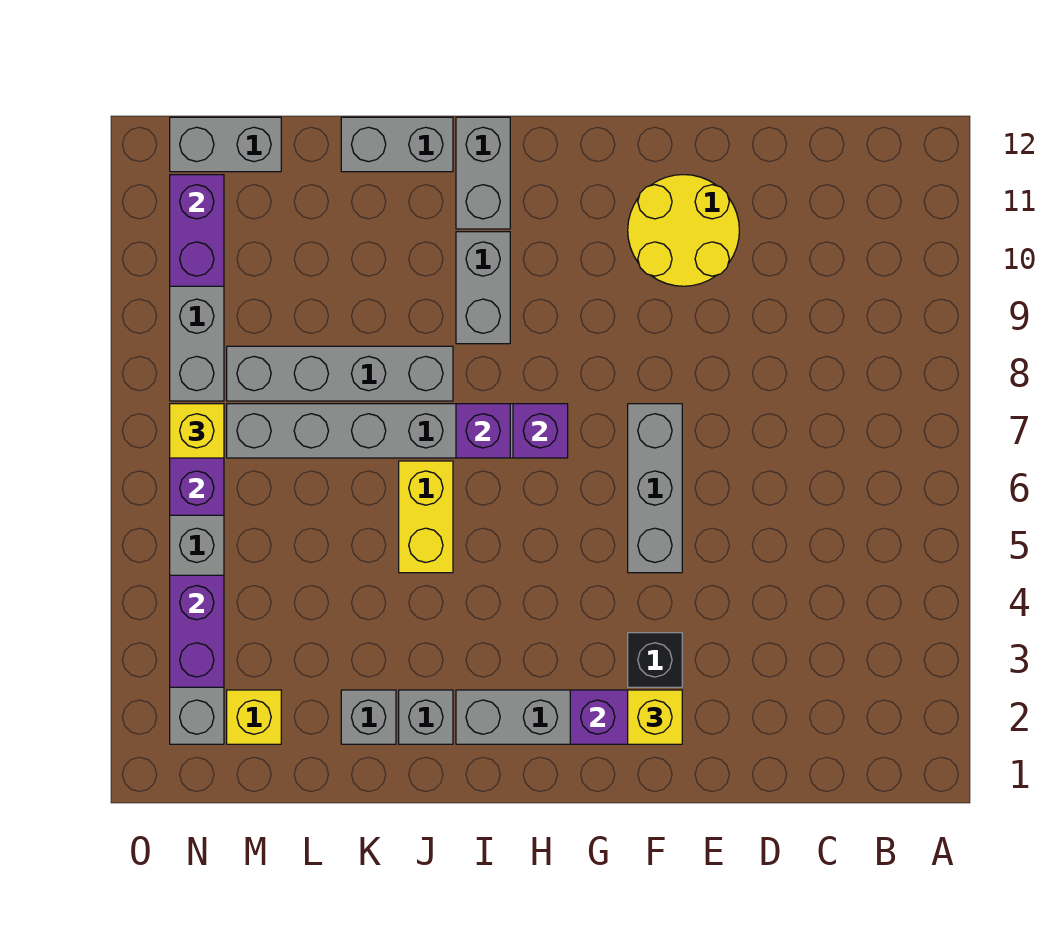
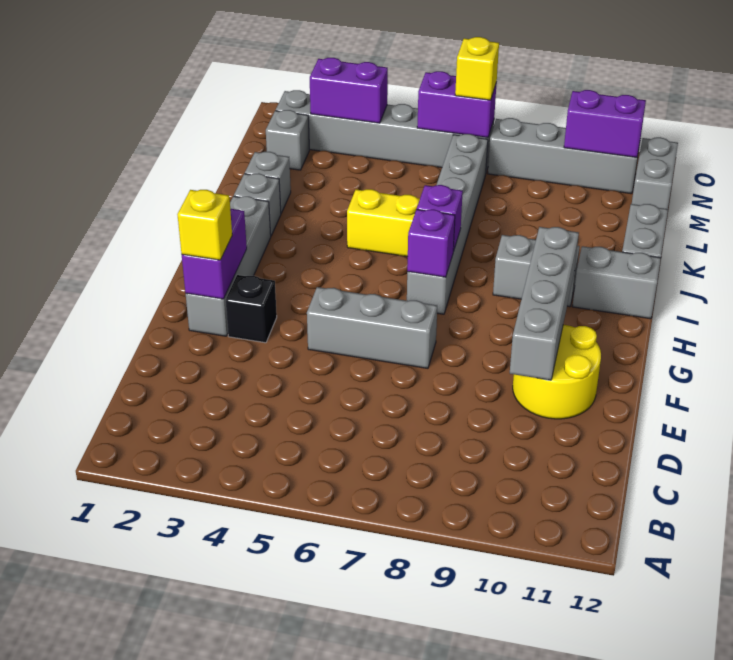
grey 1x4 brick [227,346,453,401] -> grey 1x4 brick moved to [510,227,579,380]
yellow 1x1 brick [227,690,281,744] -> grey 1x1 brick [266,110,309,170]

